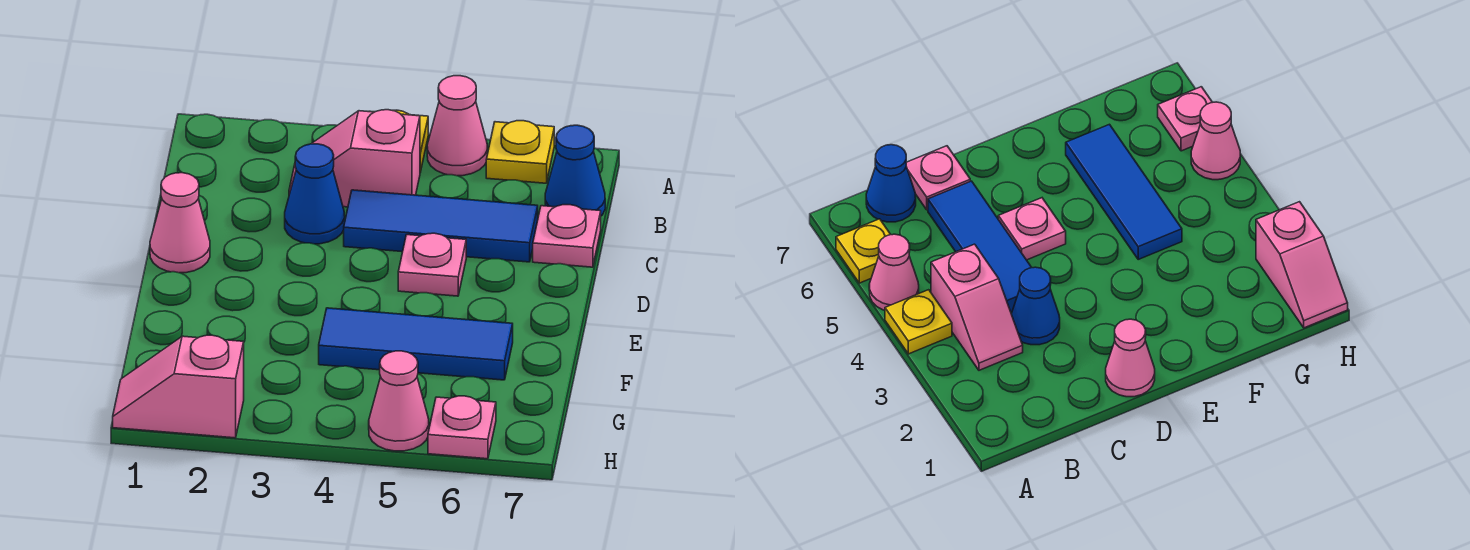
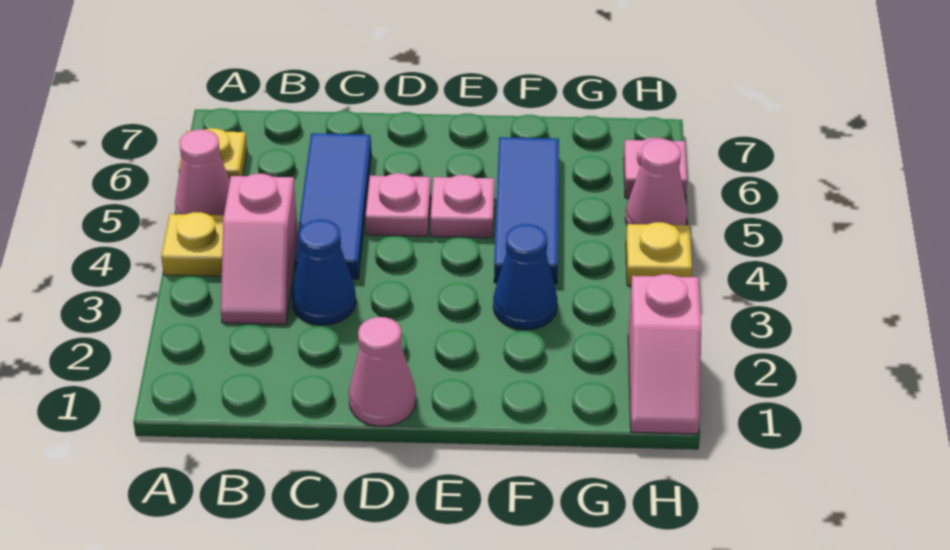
blue 1x1 cone [545,125,605,216] -> blue 1x1 cone moved to [493,224,557,330]
pink 1x1 plate [533,205,601,267] -> pink 1x1 plate moved to [431,175,494,238]
none -> yellow 1x1 plate [626,222,692,286]

